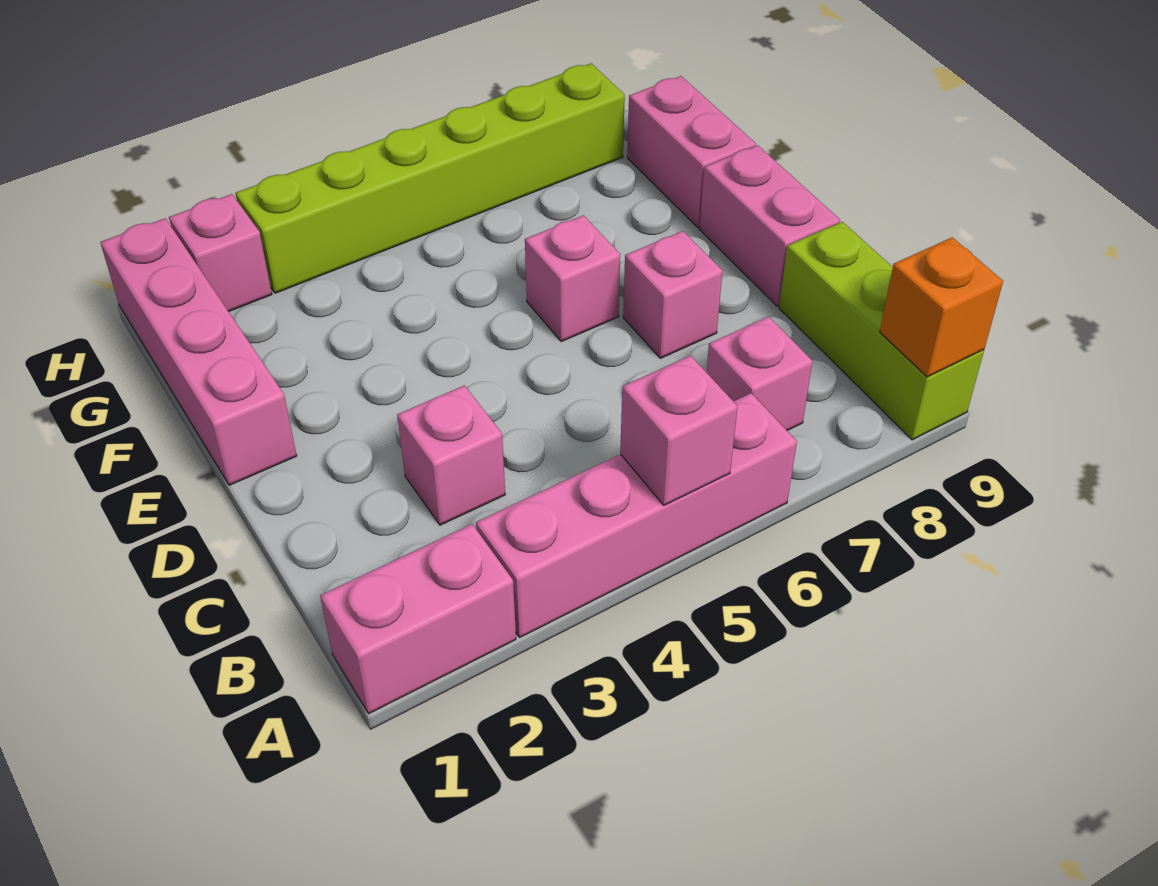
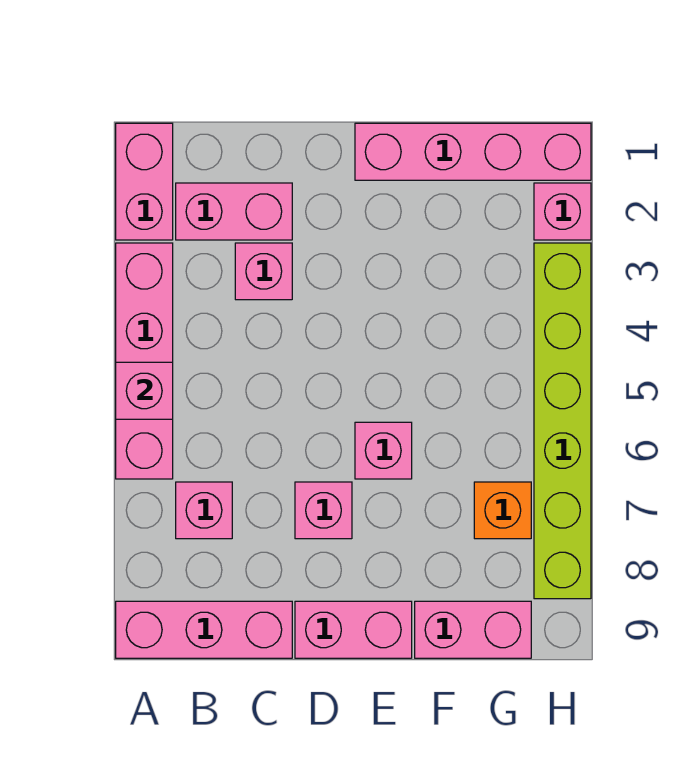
lime 1x3 brick [779,222,984,440] -> pink 1x3 brick [116,601,292,658]
orange 1x1 brick [880,237,1003,377] -> orange 1x1 brick moved to [474,482,531,539]
none -> pink 1x2 brick [176,183,292,240]

